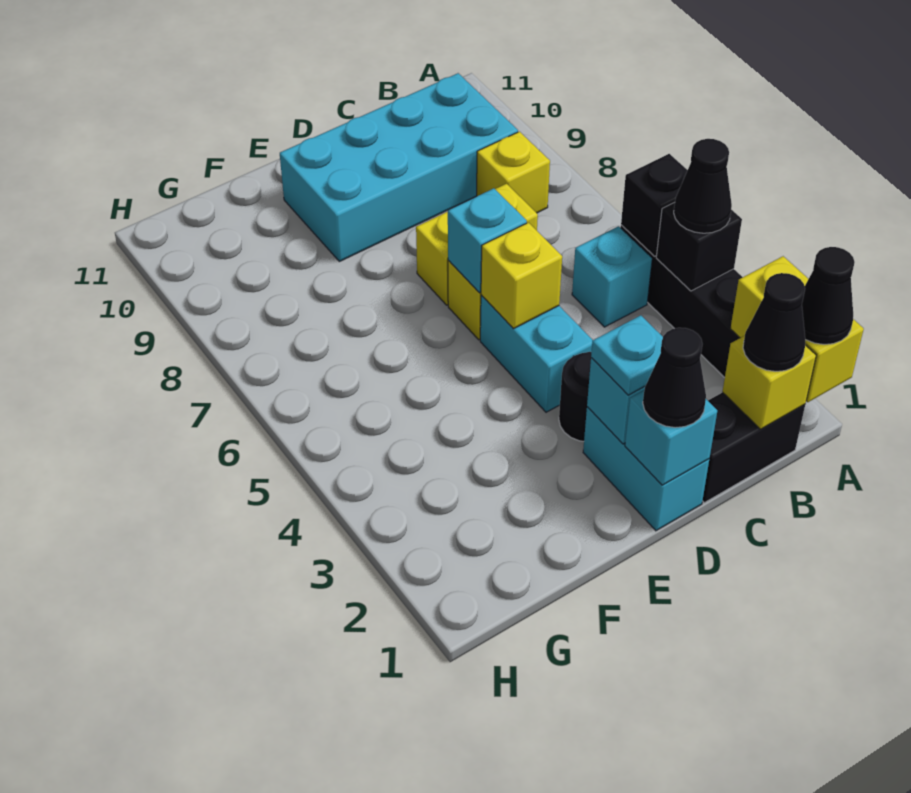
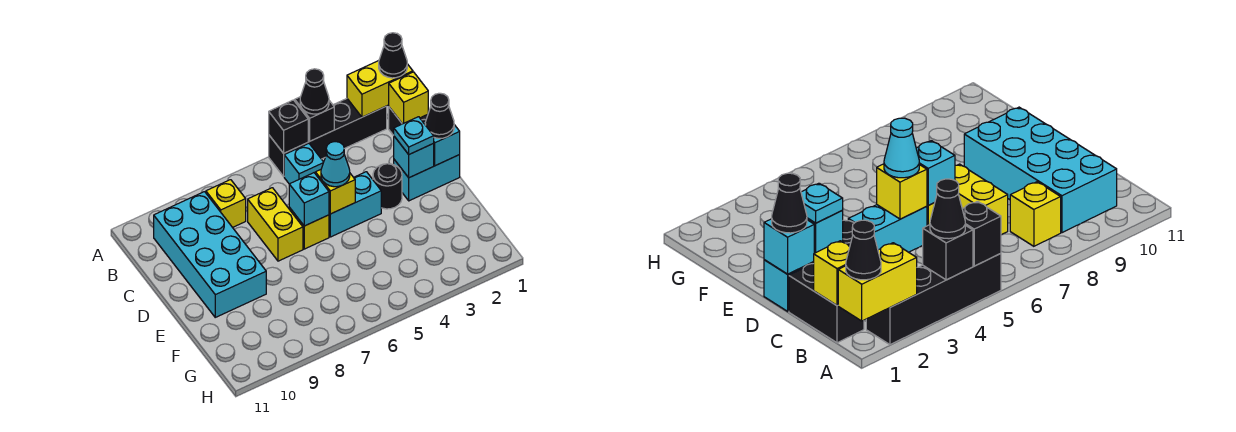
black 1x1 cone [743,273,805,371] -> none
none -> cyan 1x1 cone [321,142,350,187]

